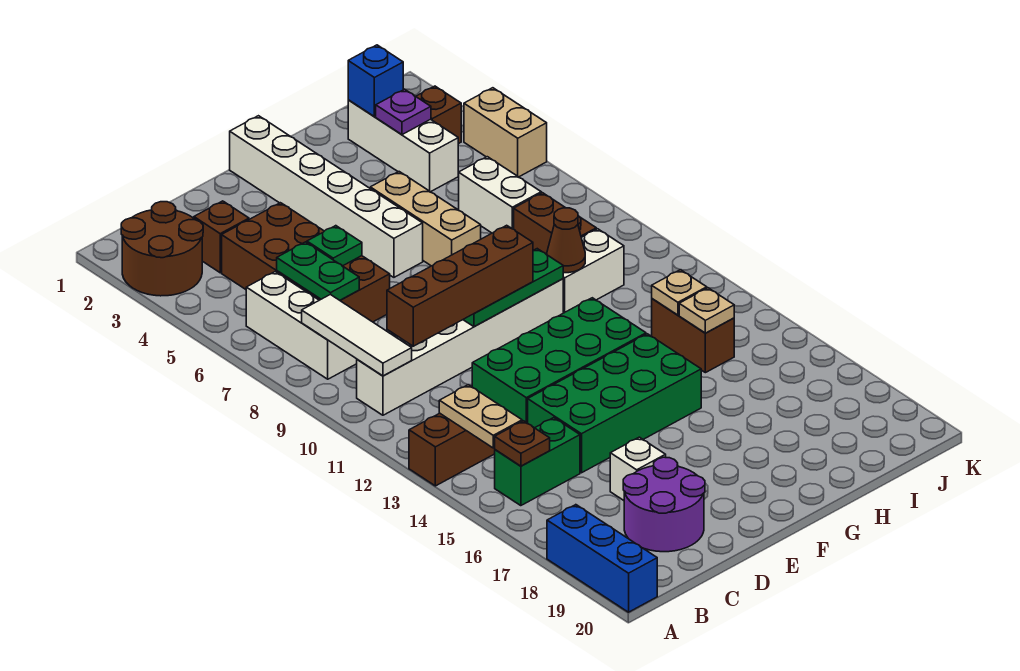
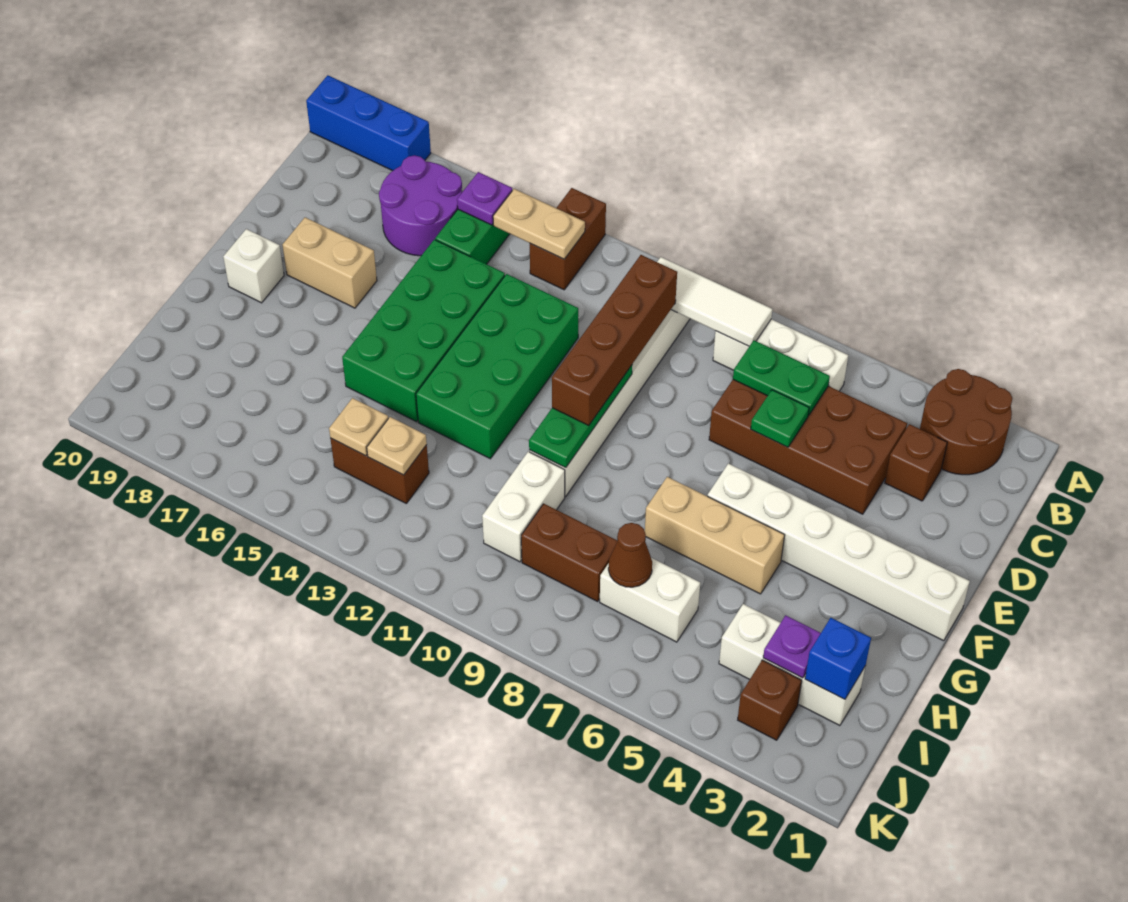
brown 1x1 plate [495,421,550,466] -> purple 1x1 plate [457,172,512,225]
purple 2x2 round brick [623,457,705,552] -> purple 2x2 round brick moved to [379,155,462,256]
white 1x1 brick [610,437,666,500] -> white 1x1 brick moved to [223,229,284,303]
brown 1x1 cone [547,208,585,273] -> brown 1x1 cone moved to [608,523,652,587]
tan 1x2 brick [464,88,547,177] -> tan 1x2 brick moved to [283,217,377,308]

